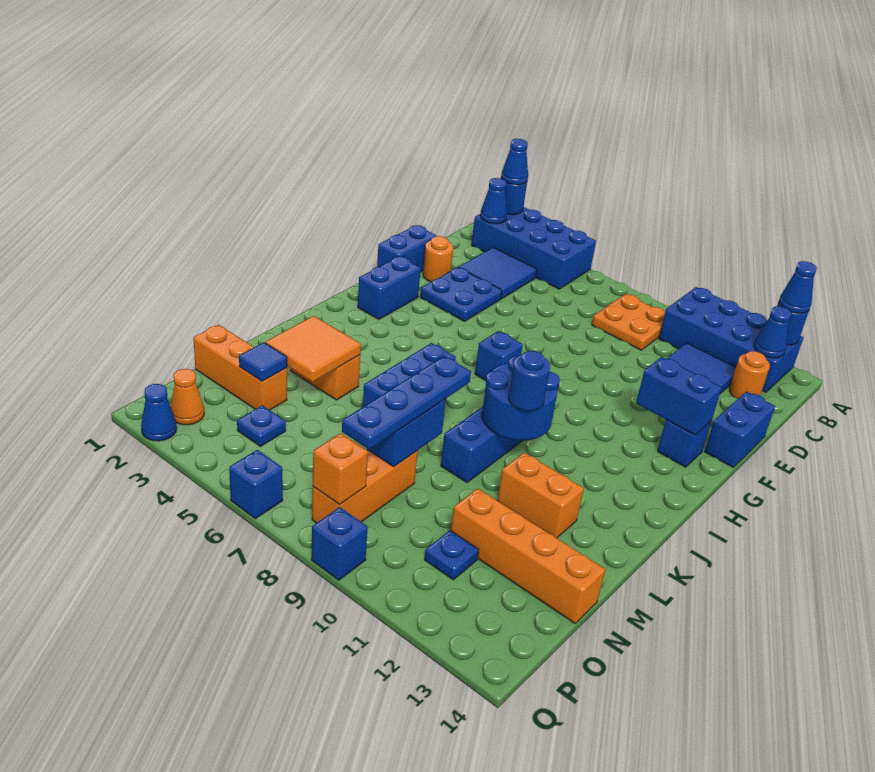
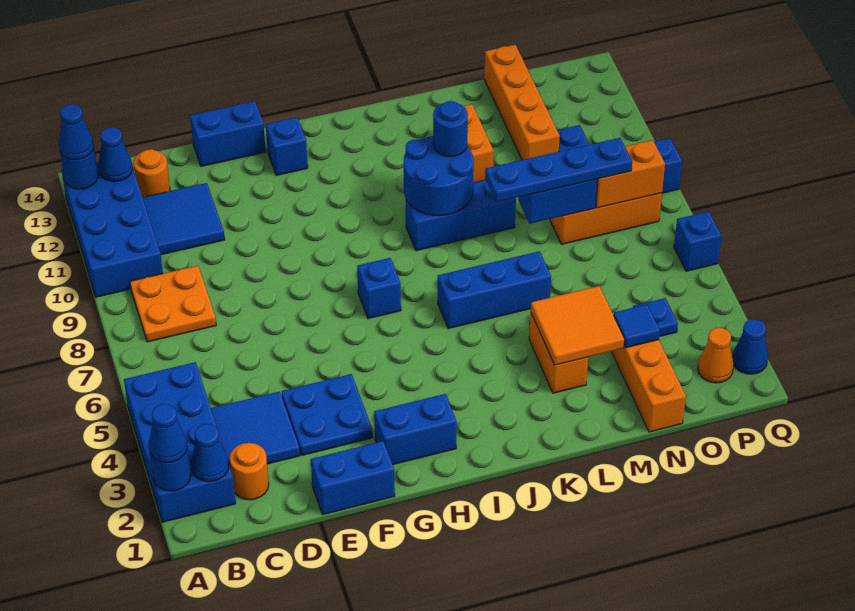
orange 1x1 round brick [423,236,453,282] -> orange 1x1 round brick moved to [230,443,269,500]
blue 1x2 brick [636,357,722,435] -> none
orange 1x1 brick [313,433,368,505] -> orange 1x2 brick [595,140,665,208]

